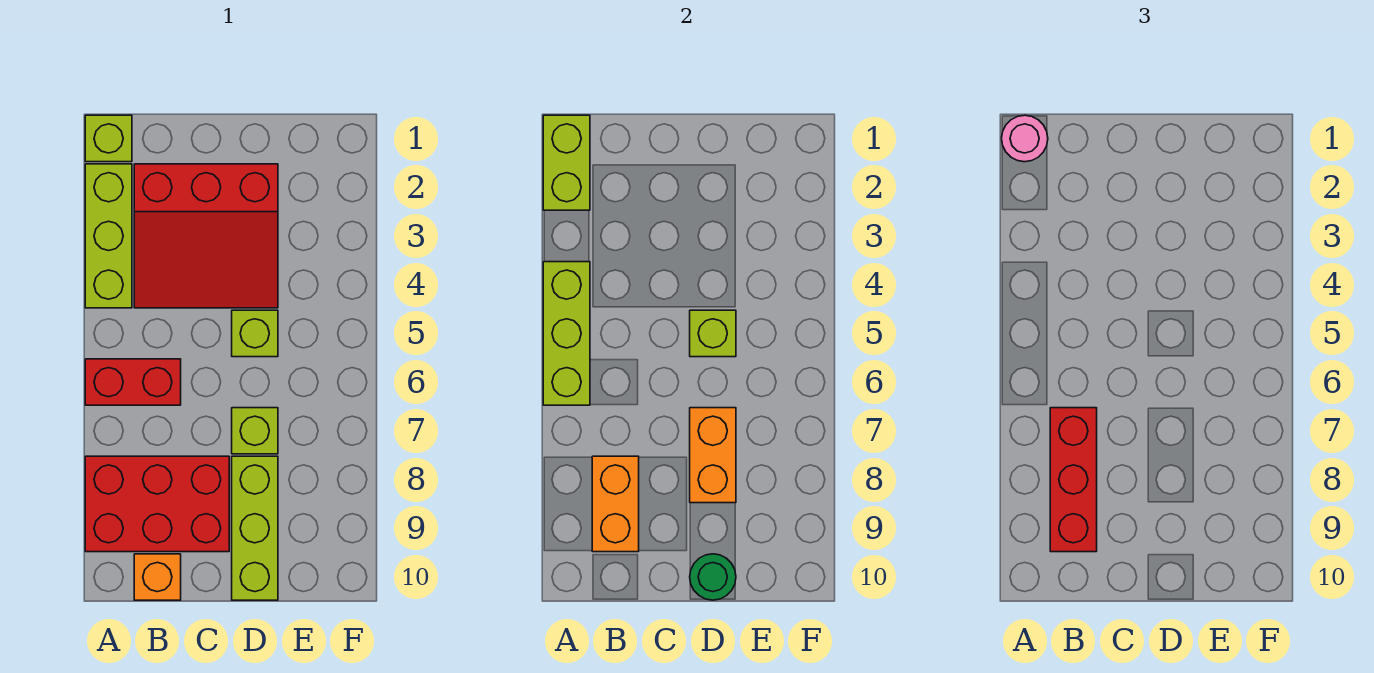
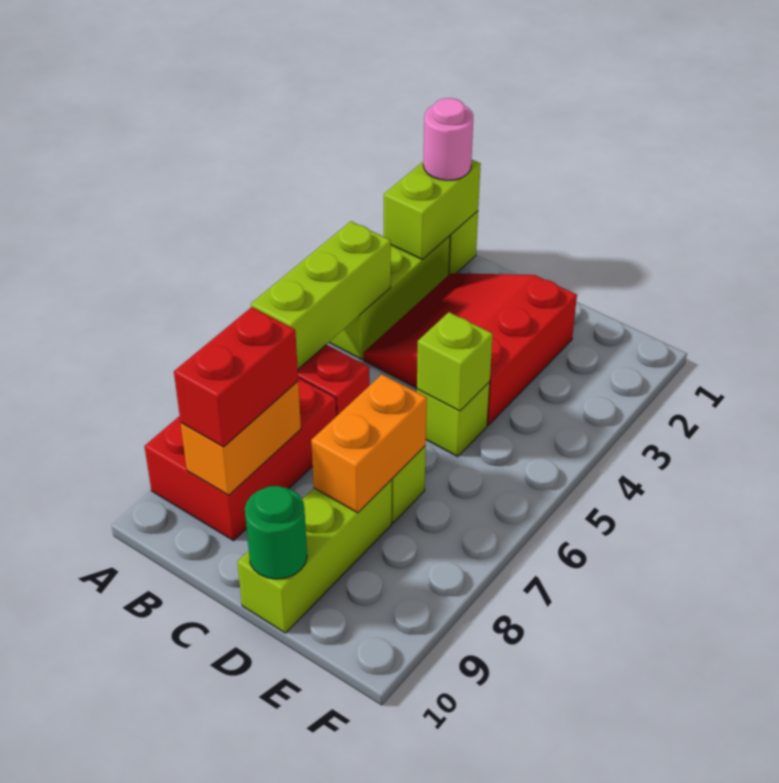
red 2x3 brick [85,456,229,552] -> red 2x3 brick turned to [144,378,336,541]
red 3x3 slope [134,164,278,308] -> red 3x3 slope turned to [363,273,577,425]
red 1x3 brick [1050,408,1097,552] -> red 1x2 brick [174,307,298,447]
orange 1x1 brick [134,554,181,600] -> none

